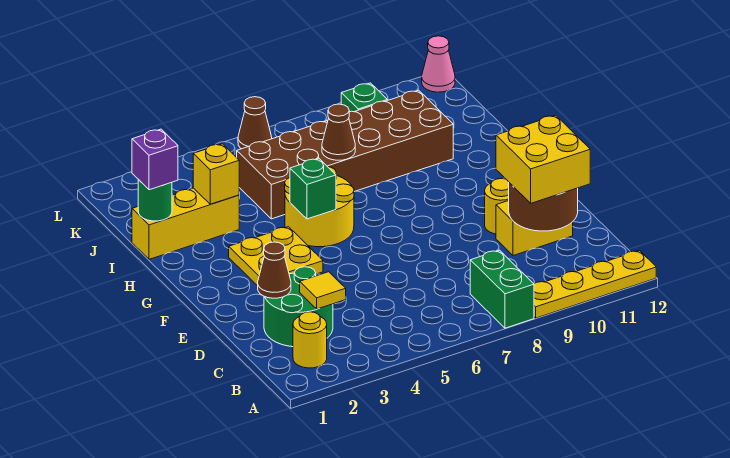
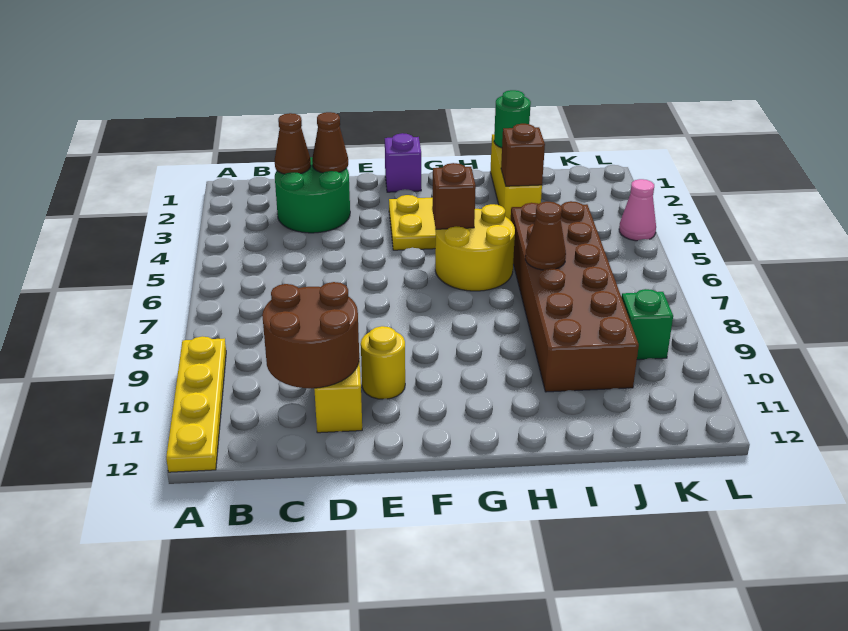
green 1x2 brick [470,250,534,328] -> none
yellow 1x1 round brick [293,312,327,368] -> none
yellow 1x1 tile [300,272,346,309] -> none
yellow 2x2 brick [496,115,590,203] -> none
green 1x1 brick [290,159,336,219] -> brown 1x1 brick [432,163,476,229]
purple 1x1 brick [132,129,178,190] -> purple 1x1 brick moved to [385,133,421,192]
yellow 1x1 brick [193,144,239,204] -> brown 1x1 brick [501,124,545,186]
brown 1x1 cone [238,97,272,149] -> brown 1x1 cone moved to [275,113,311,174]
pink 1x1 cone [422,36,455,92] -> pink 1x1 cone moved to [619,179,656,241]

